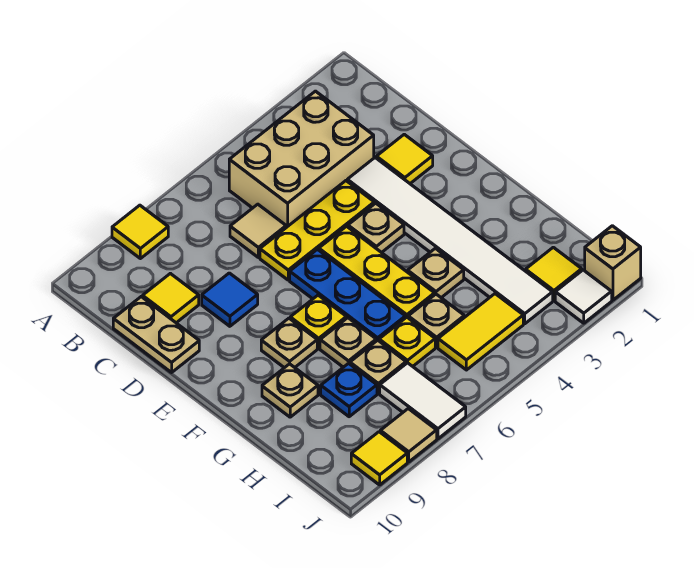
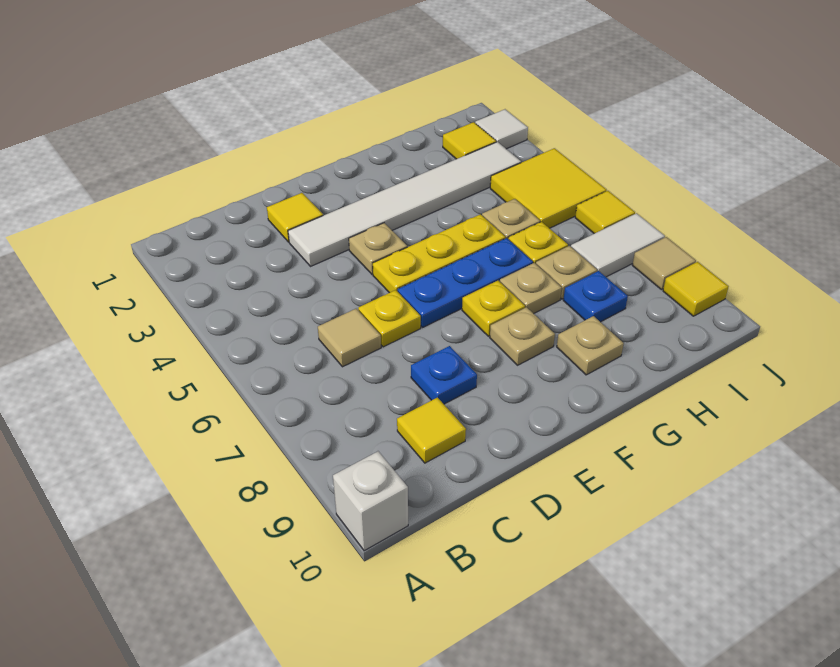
yellow 1x1 tile [112,205,168,259] -> yellow 1x1 tile moved to [575,191,635,234]
none -> white 1x1 brick [333,451,408,551]
tan 2x3 brick [229,91,374,227] -> none
tan 1x2 plate [113,297,199,372] -> none
yellow 1x3 plate [260,181,374,280] -> yellow 1x1 plate [358,290,421,347]
blue 1x1 tile [202,273,258,326] -> blue 1x1 plate [411,346,477,404]
tan 1x1 plate [408,248,464,298] -> none
yellow 1x2 tile [438,294,523,370] -> yellow 2x2 tile [490,148,607,228]
tan 1x1 brick [585,226,641,300] -> none

